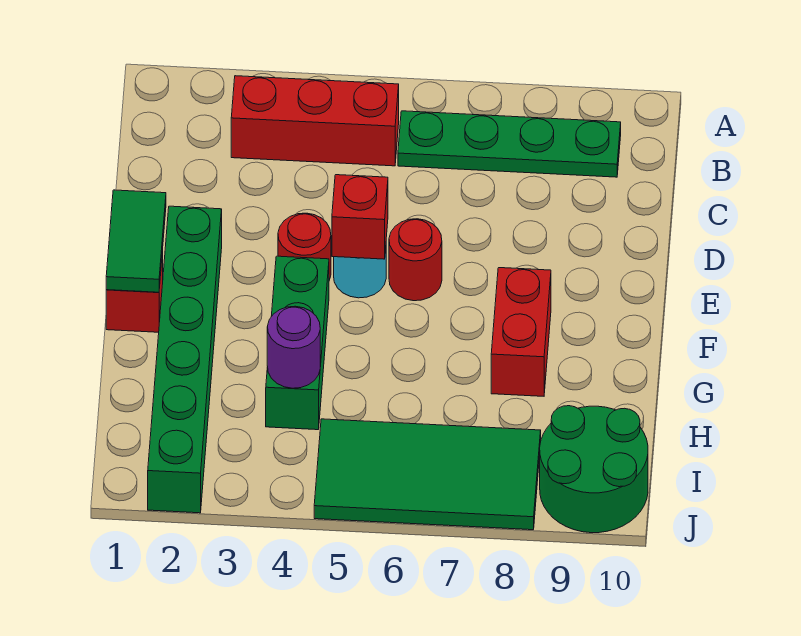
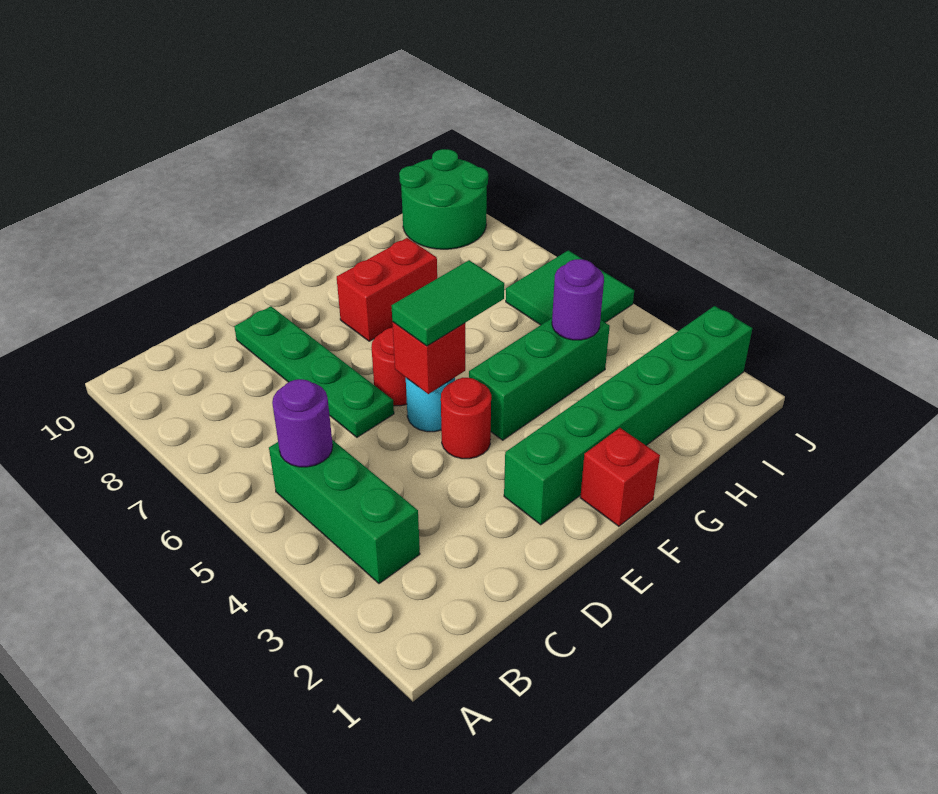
red 1x3 brick [231,76,399,166] -> green 1x3 brick [269,440,420,584]
none -> purple 1x1 round brick [272,379,333,467]
green 1x4 plate [398,111,621,177] -> green 1x4 plate moved to [234,306,394,437]
green 1x2 tile [106,190,166,292] -> green 1x2 tile moved to [391,260,504,346]
green 2x4 tile [314,419,541,530] -> green 2x2 tile [506,250,634,325]

